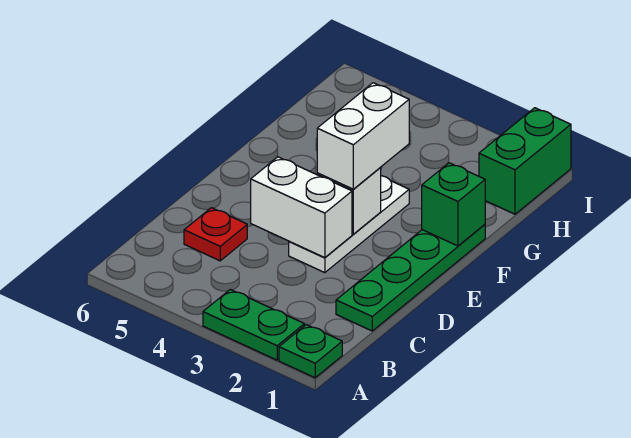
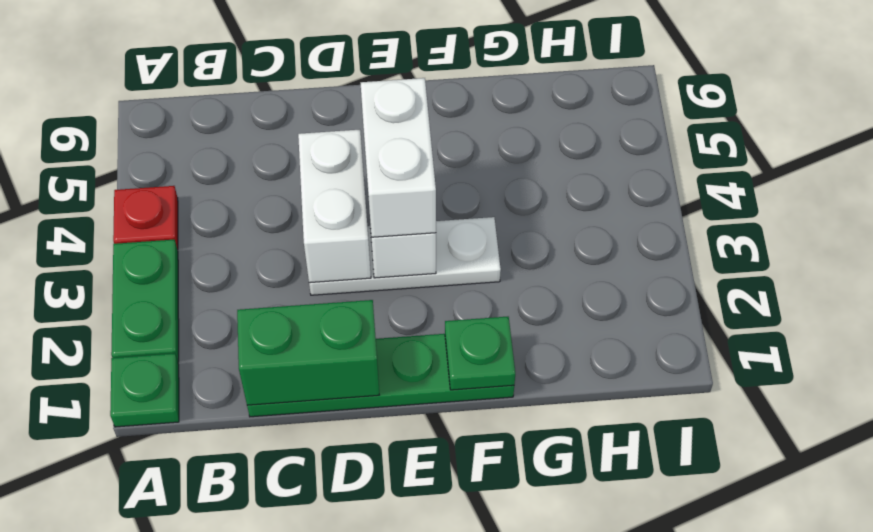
red 1x1 plate [184,208,247,261] -> red 1x1 plate moved to [113,186,178,250]
white 1x2 brick [317,83,409,189] -> white 1x2 brick turned to [361,78,436,237]
green 1x1 brick [422,163,485,246] -> green 1x1 plate [445,317,515,390]
green 1x2 brick [479,108,571,214] -> green 1x2 brick moved to [237,300,379,405]

